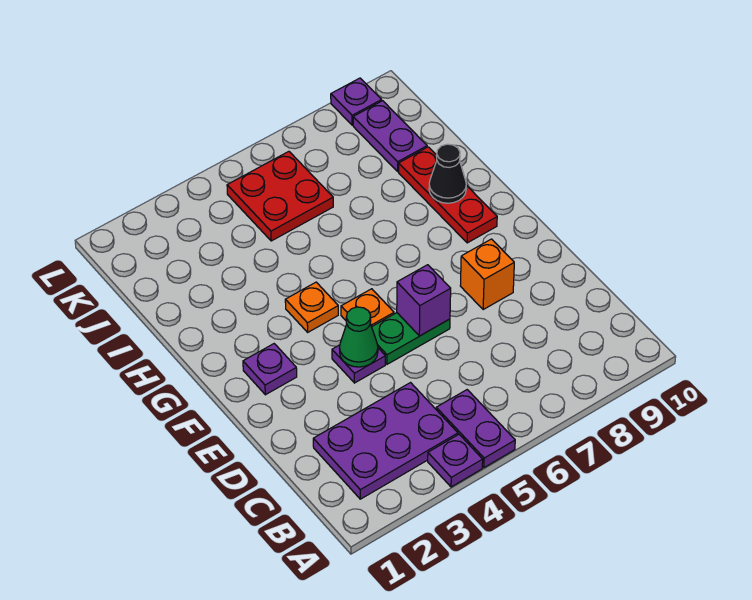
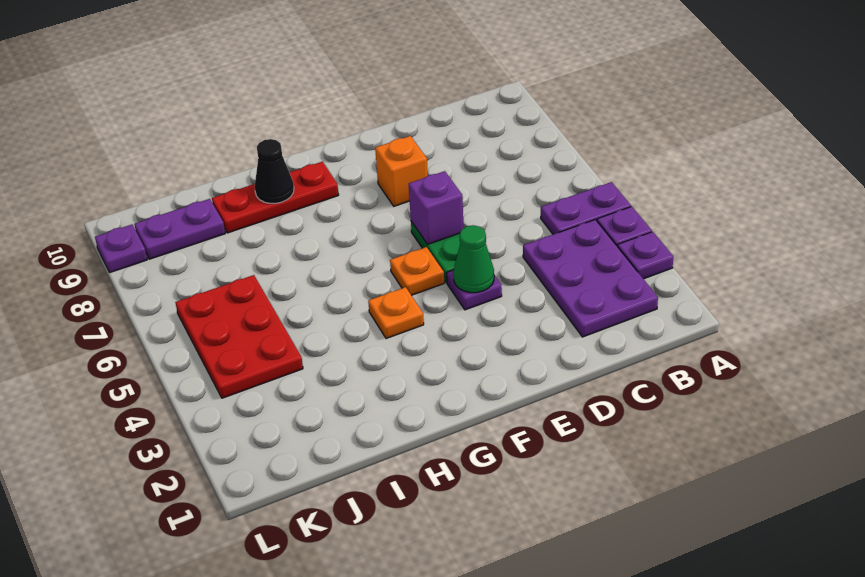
purple 1x1 plate [243,344,297,395] -> purple 1x1 plate moved to [618,232,673,279]
red 2x2 plate [227,152,333,241] -> red 2x3 plate [175,275,303,398]

